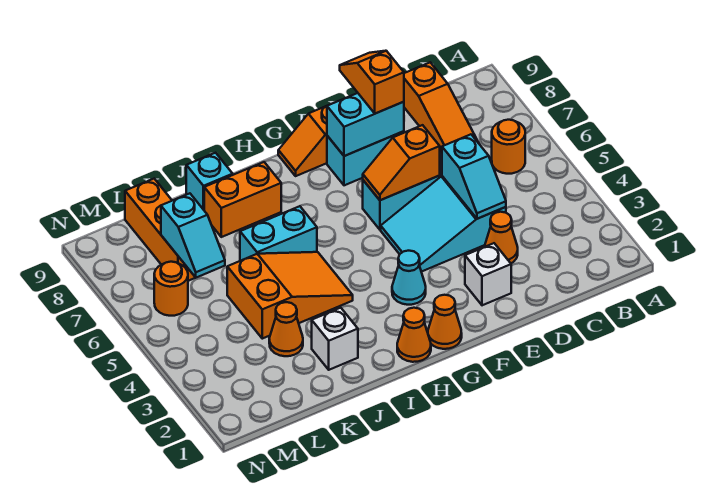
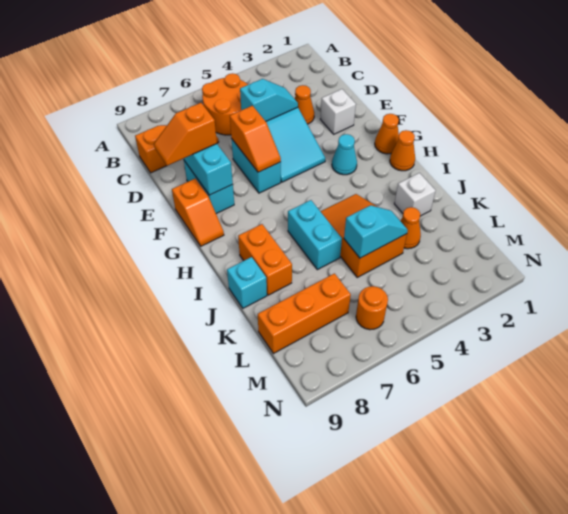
orange 1x1 round brick [492,120,525,174] -> orange 2x2 round brick [202,73,248,135]
cyan 1x2 slope [161,193,225,278] -> cyan 1x2 slope moved to [344,205,408,258]

